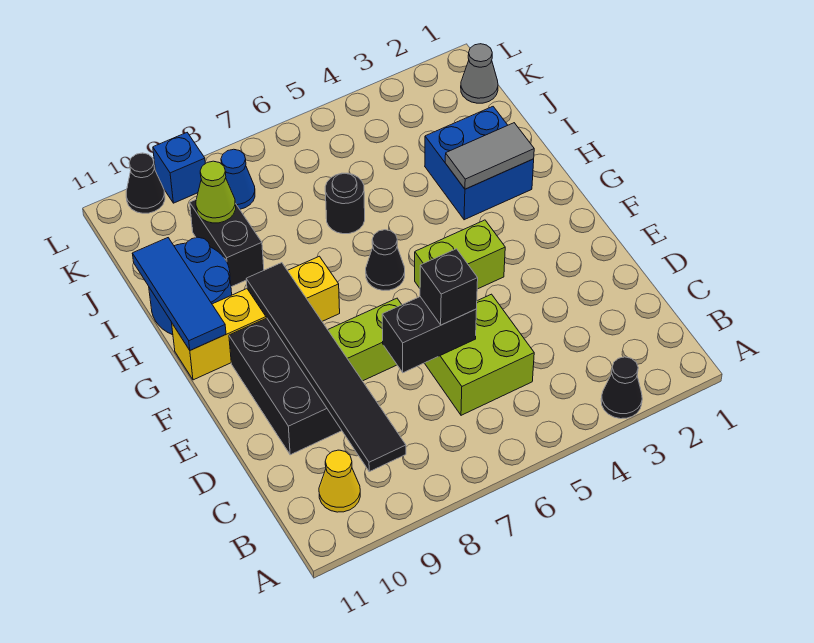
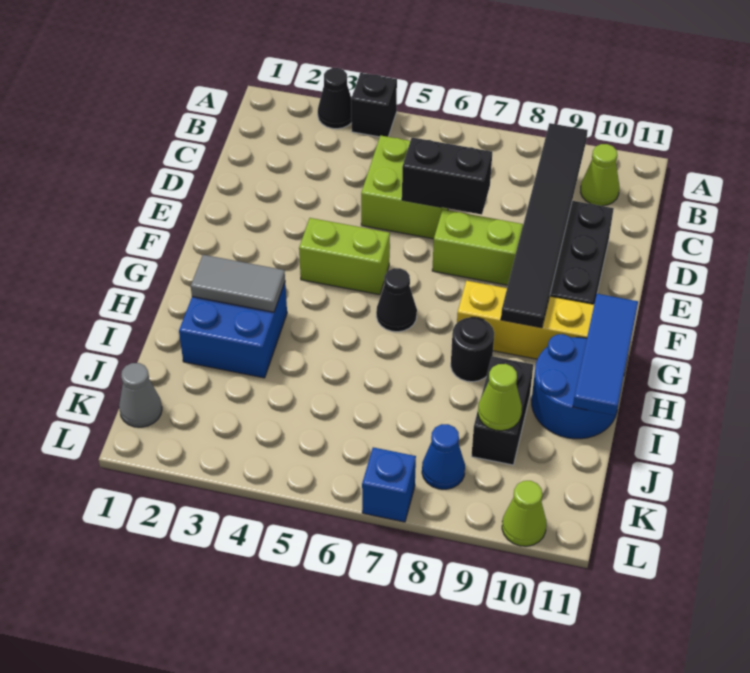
yellow 1x1 cone [319,450,360,512] -> lime 1x1 cone [580,144,619,206]
black 1x1 brick [420,249,478,325] -> black 1x1 brick moved to [351,73,397,137]
black 1x1 round brick [325,173,365,234] -> black 1x1 round brick moved to [451,317,494,382]
blue 1x1 brick [153,133,205,203] -> blue 1x1 brick moved to [362,447,416,522]
black 1x1 cone [126,153,165,213] -> lime 1x1 cone [502,481,546,546]

